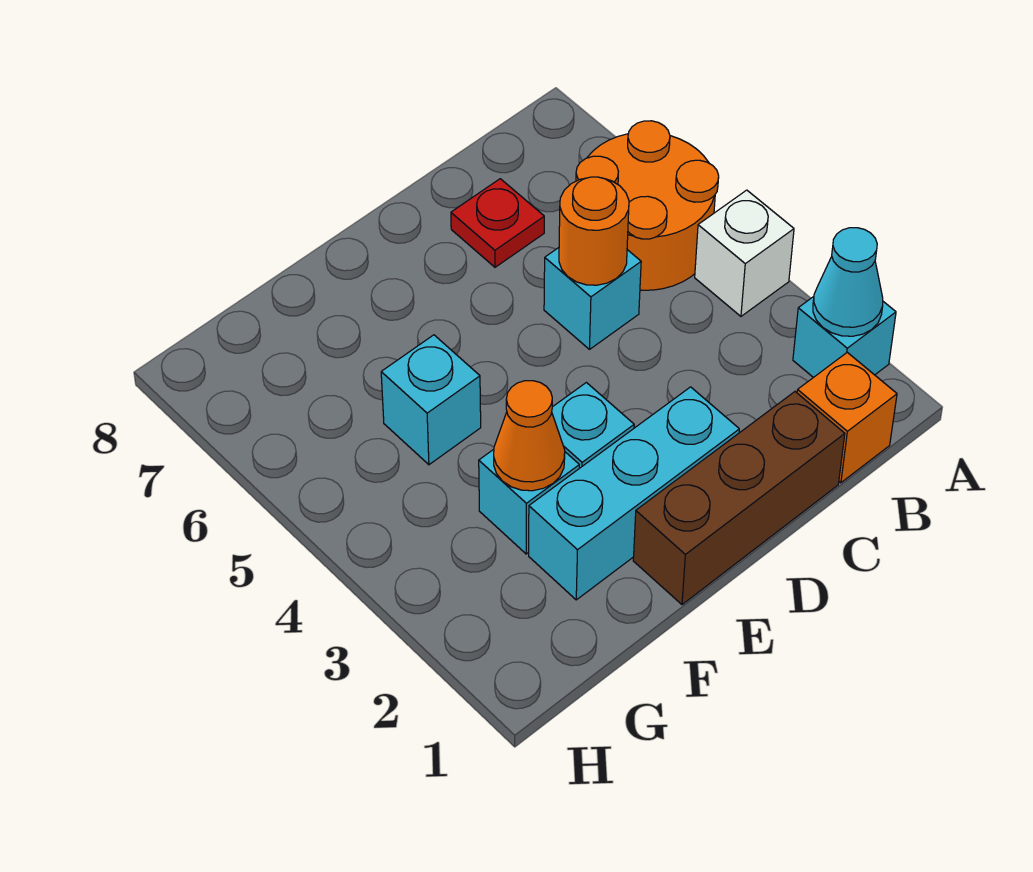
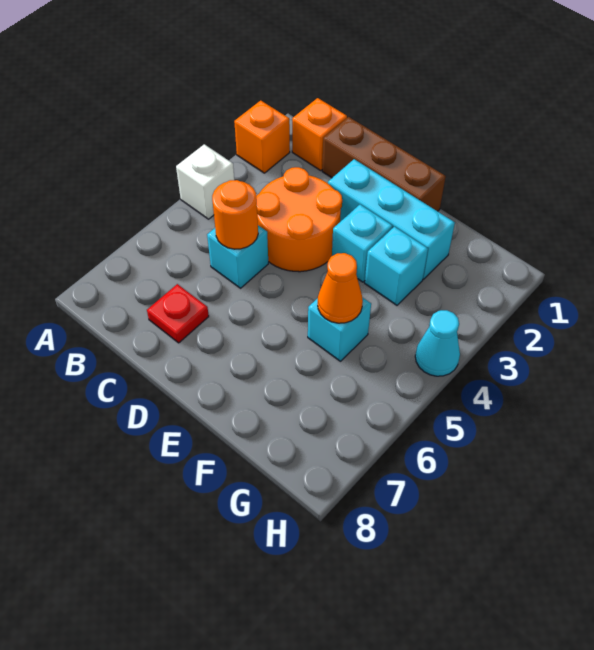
cyan 1x1 brick [793,297,896,378] -> orange 1x1 brick [234,101,290,173]
cyan 1x1 cone [813,228,883,336] -> cyan 1x1 cone moved to [415,310,460,376]
orange 2x2 round brick [576,121,719,290] -> orange 2x2 round brick moved to [256,167,342,272]
orange 1x1 cone [494,381,565,491] -> orange 1x1 cone moved to [318,253,363,323]

